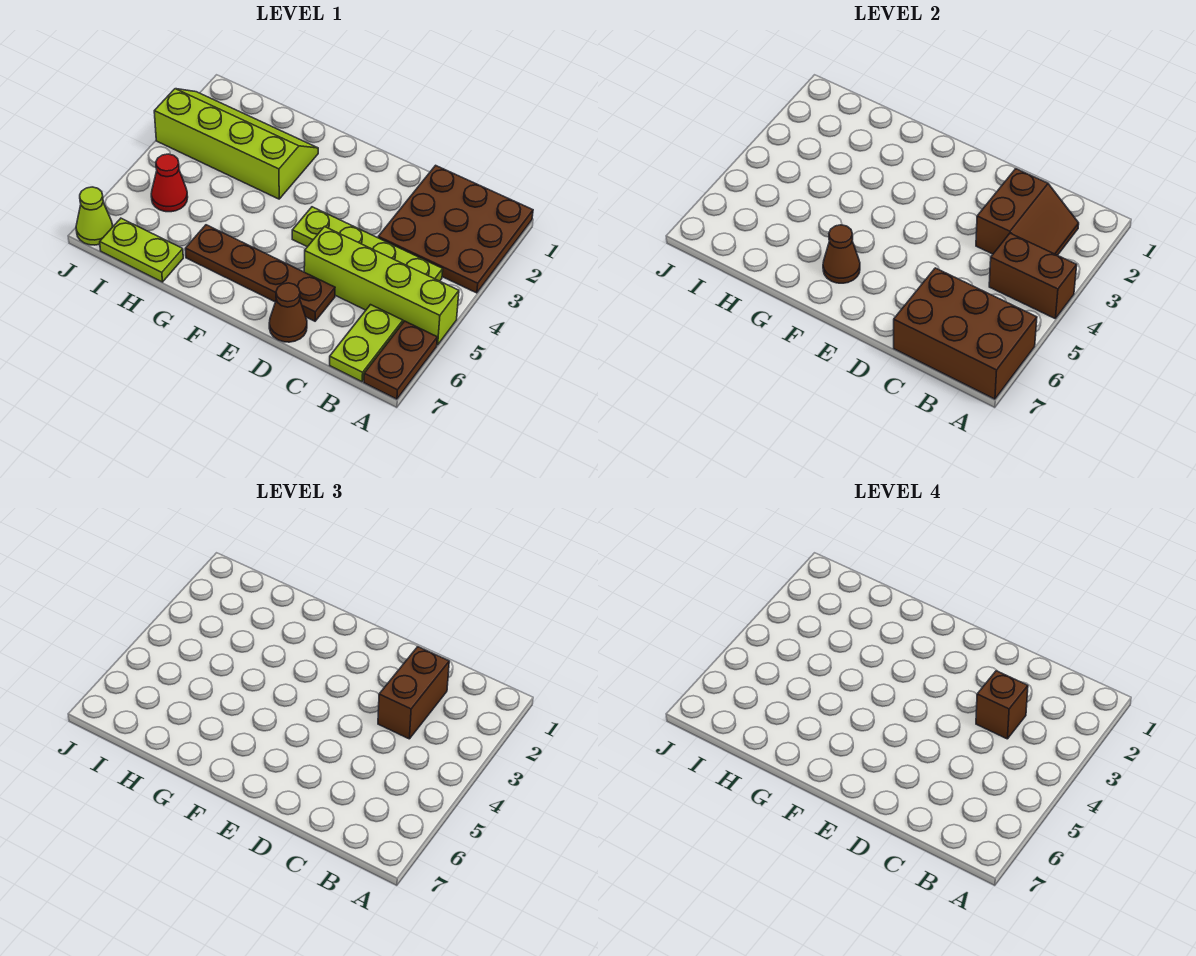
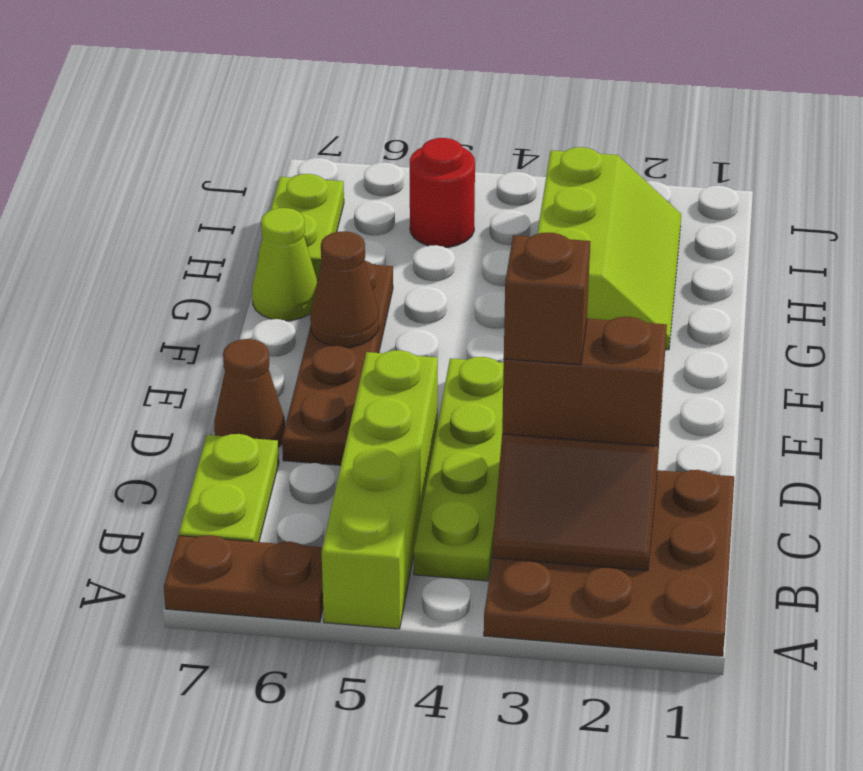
brown 1x2 brick [989,233,1077,318] -> none
brown 2x3 brick [894,268,1037,399] -> none
lime 1x2 plate [330,305,403,382] -> lime 1x2 plate turned to [179,434,279,542]
lime 2x4 slope [154,89,318,199] -> lime 2x3 slope [537,147,681,350]
red 1x1 cone [151,154,188,212] -> red 1x1 round brick [410,138,475,247]
lime 1x1 cone [76,187,113,245] -> lime 1x1 cone moved to [252,208,317,321]

